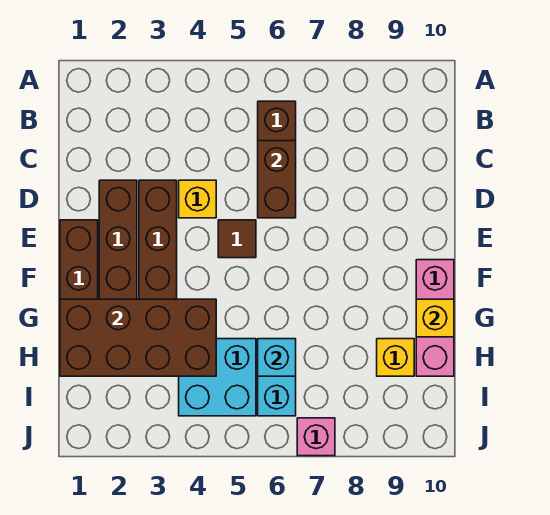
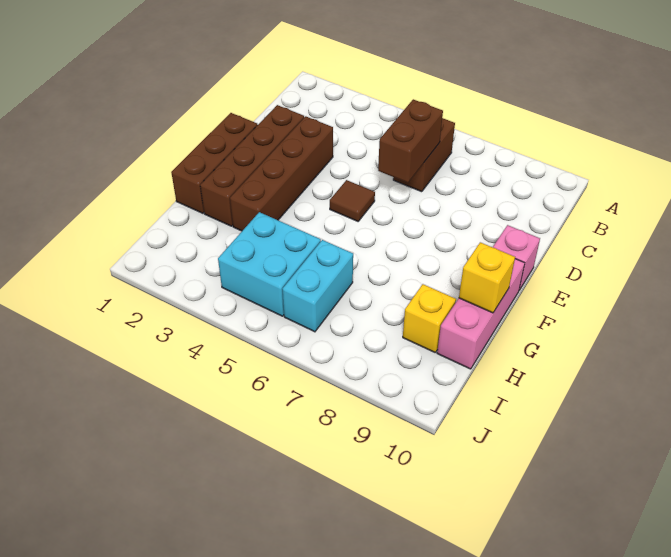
yellow 1x1 brick [179,180,216,218] -> none
brown 2x4 brick [60,299,216,376] -> none
cyan 1x1 brick [258,339,296,376] -> none
pink 1x1 brick [297,418,335,456] -> pink 1x1 brick moved to [493,225,540,290]

